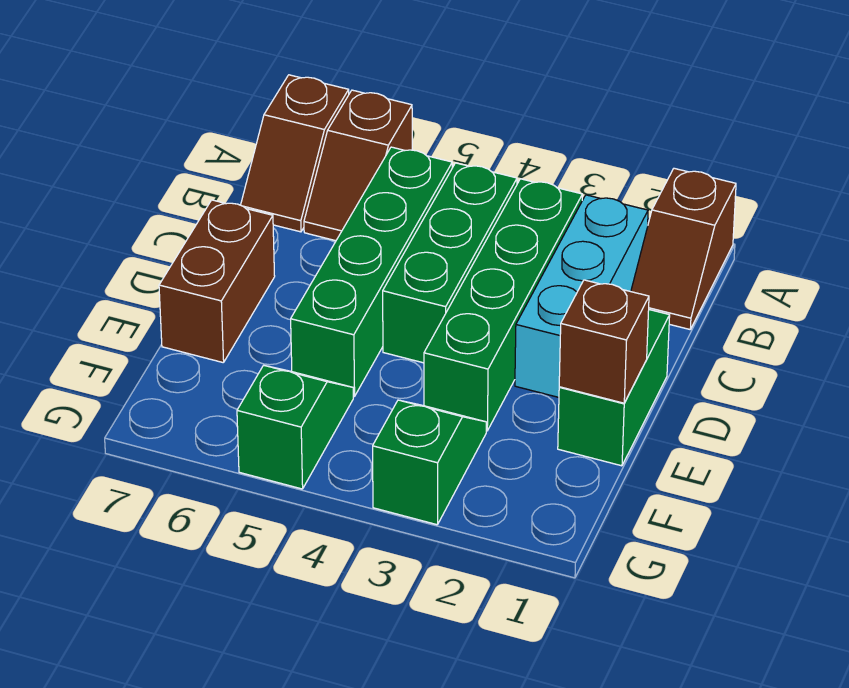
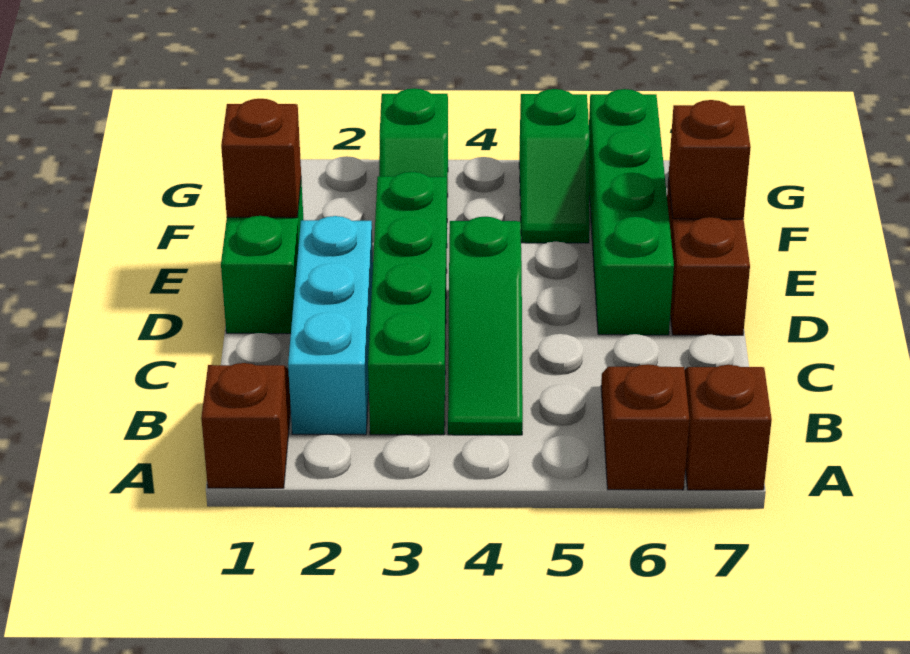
green 1x3 brick [383,163,517,363] -> green 1x3 slope [448,217,523,435]
green 1x4 brick [291,147,452,397] -> green 1x4 brick moved to [589,89,674,335]
none -> brown 1x1 brick [668,100,751,219]

